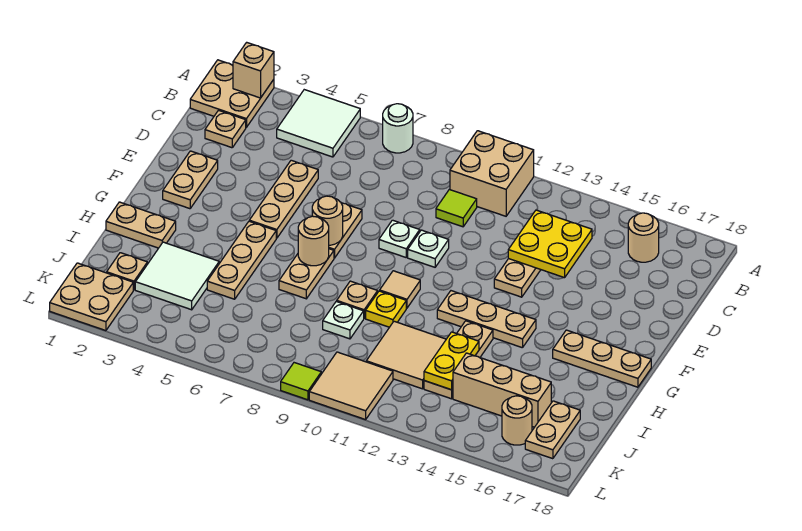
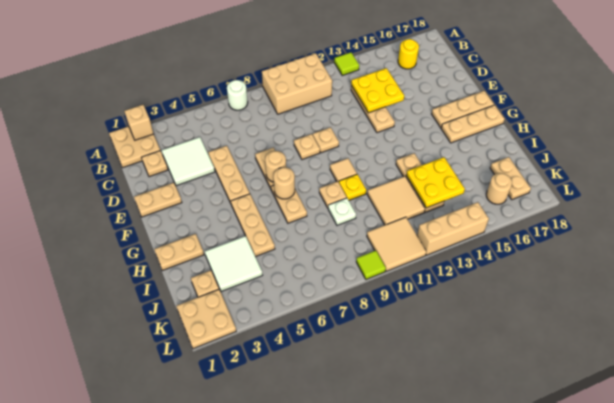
white 2x2 tile [277,90,360,157] -> white 2x2 tile moved to [162,137,215,186]
tan 2x2 brick [450,131,534,216] -> tan 2x3 brick [262,53,332,114]
tan 1x1 round brick [628,213,659,262] -> yellow 1x1 round brick [398,39,419,69]
lime 1x1 tile [436,189,477,227] -> lime 1x1 tile moved to [334,52,359,76]
tan 1x2 plate [163,151,218,209] -> tan 1x2 plate turned to [134,183,182,217]
white 1x1 plate [379,220,420,257] -> tan 1x1 plate [294,134,320,160]
white 1x1 plate [408,230,449,267] -> tan 1x1 plate [313,127,339,153]
tan 1x3 plate [437,291,536,348] -> tan 1x3 plate moved to [432,91,494,128]
yellow 1x2 plate [424,332,479,390] -> yellow 2x2 plate [406,157,465,208]
tan 1x3 brick [453,353,551,427] -> tan 1x3 brick moved to [417,202,489,255]

